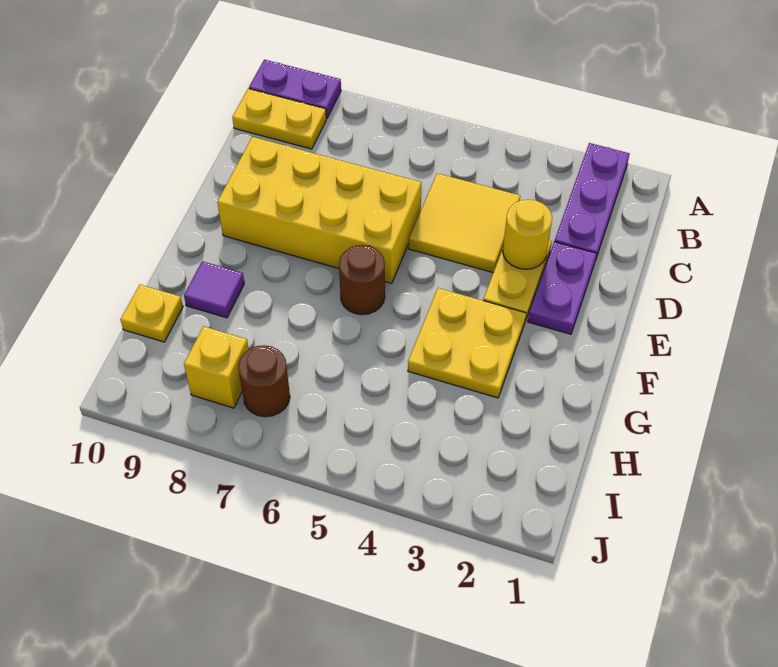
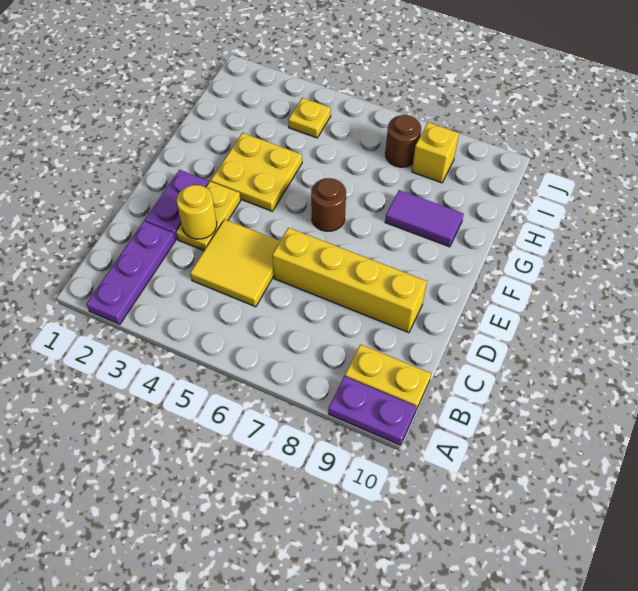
yellow 2x4 brick [217,137,421,283] -> yellow 1x4 brick [272,228,427,333]
purple 1x1 tile [184,261,244,318] -> purple 1x2 tile [385,190,463,247]
yellow 1x1 plate [120,285,183,342] -> yellow 1x1 plate moved to [288,98,331,138]

